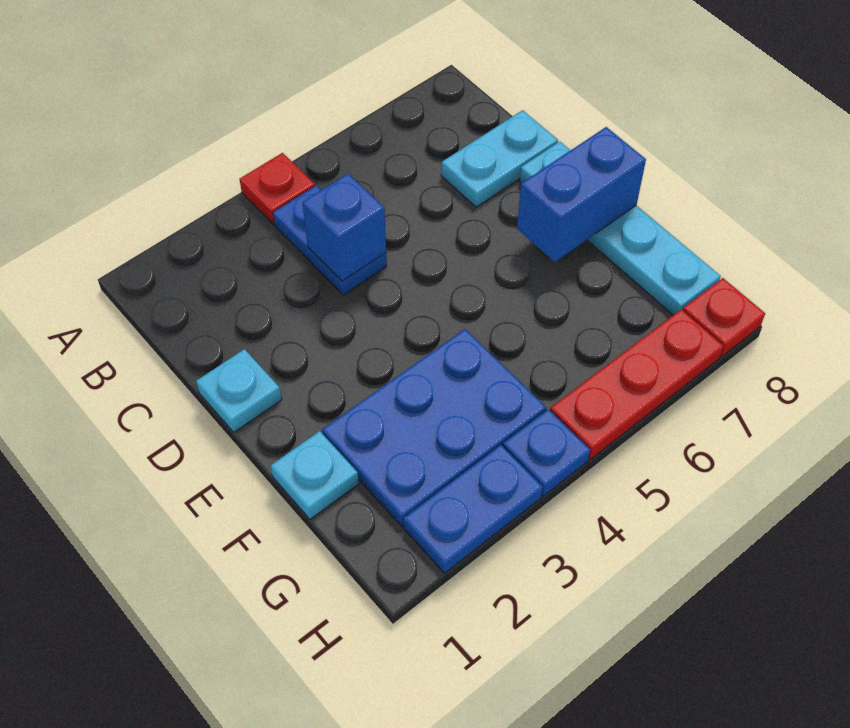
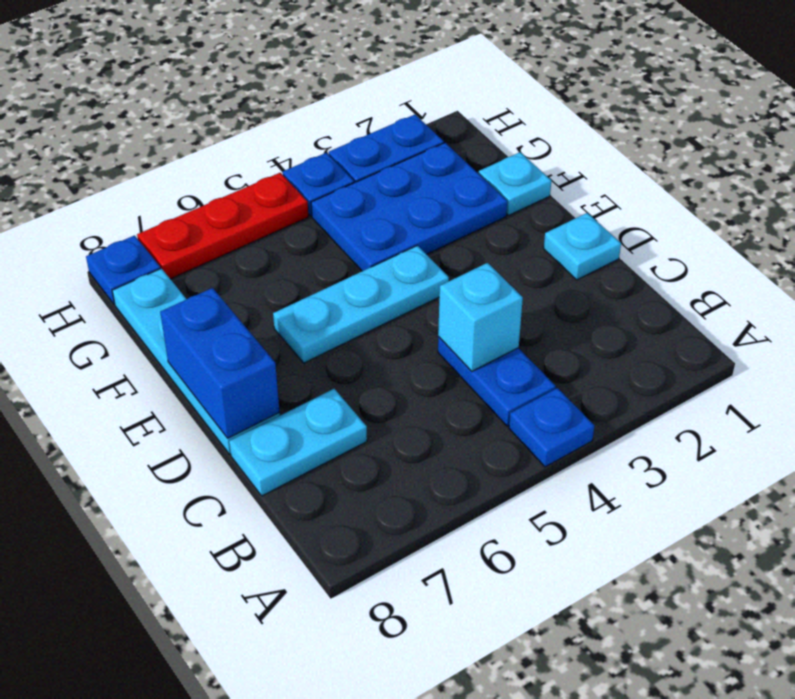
red 1x1 plate [239,153,315,225] -> blue 1x1 plate [509,388,594,467]
blue 1x1 brick [302,174,386,281] -> cyan 1x1 brick [438,263,523,371]
none -> cyan 1x3 plate [273,246,449,363]
blue 1x2 brick [517,127,646,262] -> blue 1x2 brick turned to [160,288,280,438]
red 1x1 plate [683,278,765,357] -> blue 1x1 plate [86,235,160,304]

